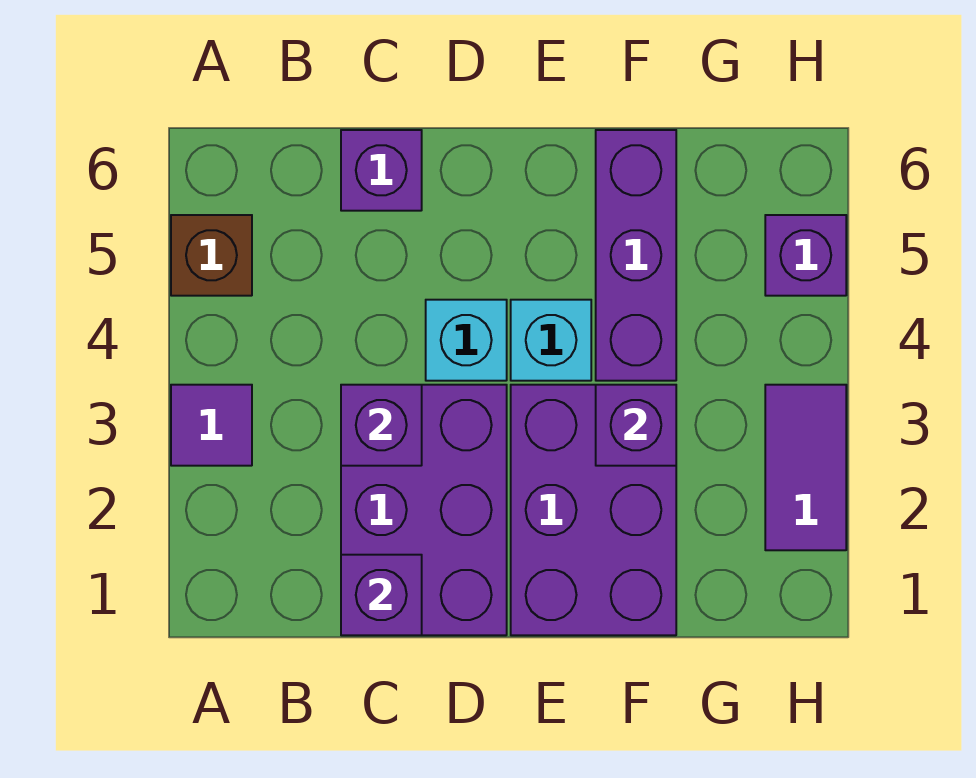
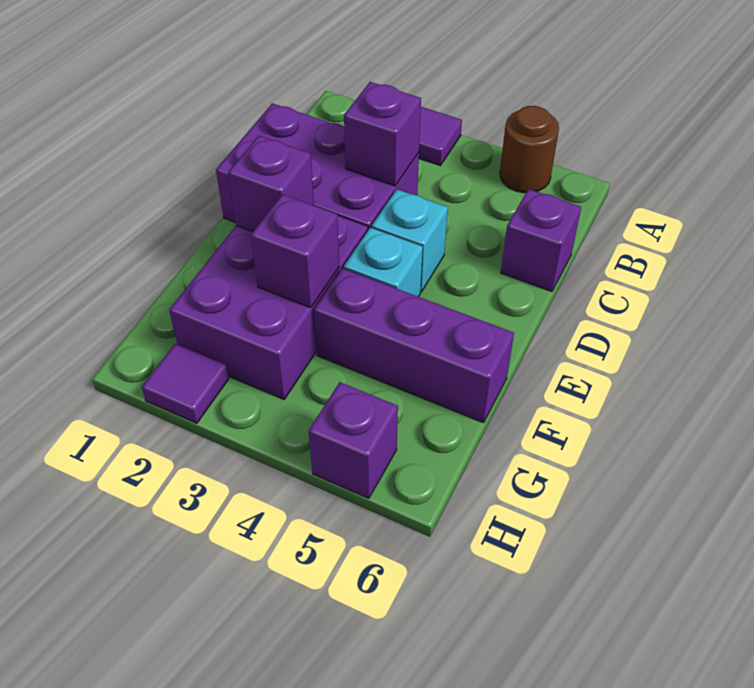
brown 1x1 brick [171,215,252,296] -> brown 1x1 round brick [500,106,559,193]
purple 1x1 brick [341,555,422,635] -> purple 1x1 brick moved to [228,136,314,232]
purple 2x3 brick [511,385,676,635] -> purple 2x3 brick turned to [169,216,368,399]
purple 1x2 tile [765,385,846,550] -> purple 1x1 tile [142,344,229,423]

